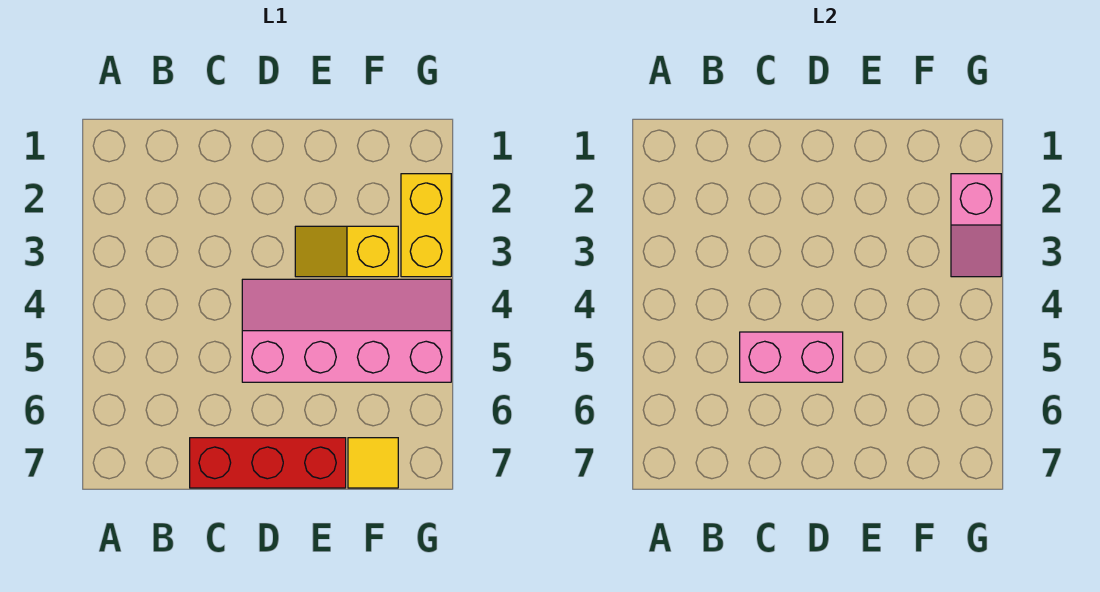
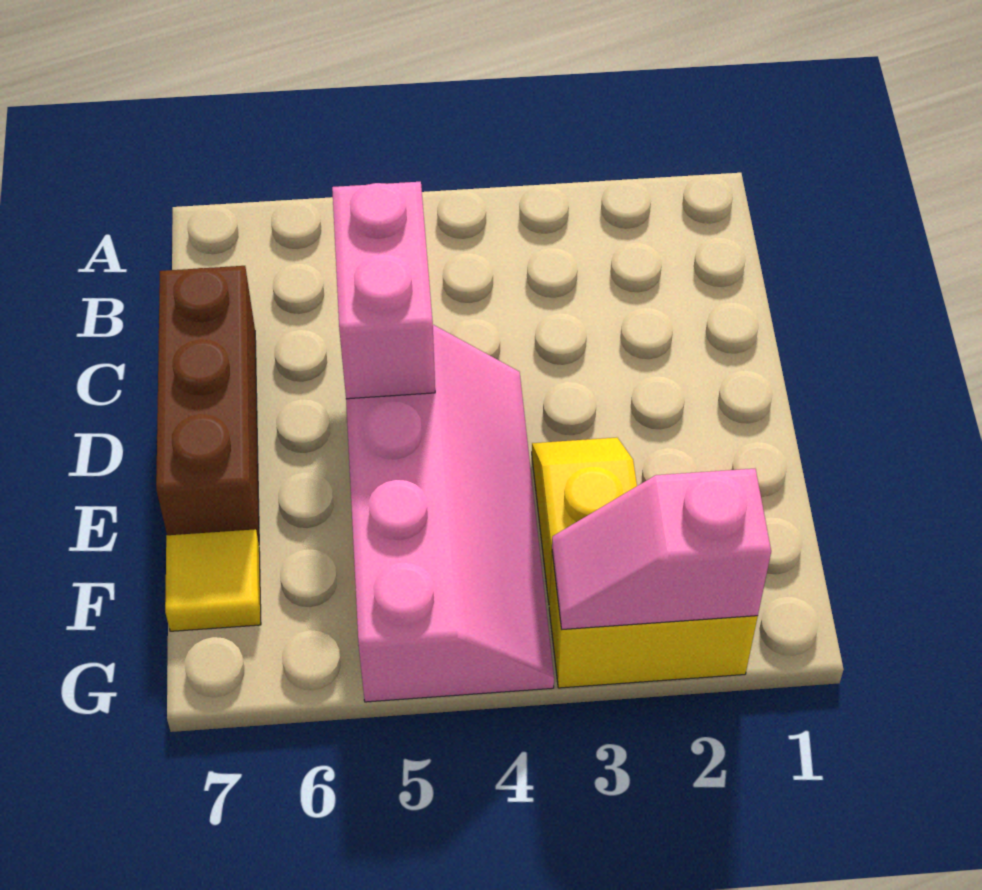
red 1x3 brick [190,438,346,488] -> brown 1x3 brick [156,266,259,543]

